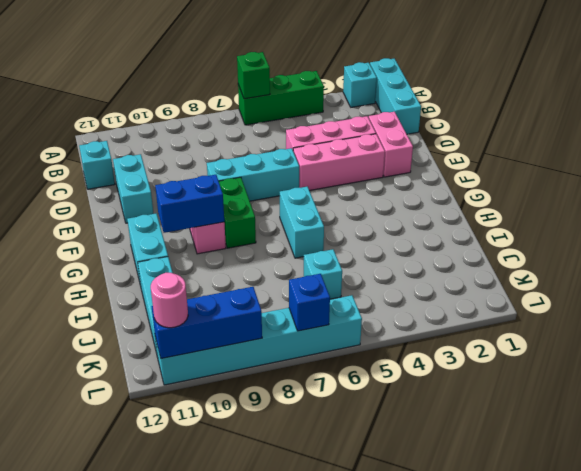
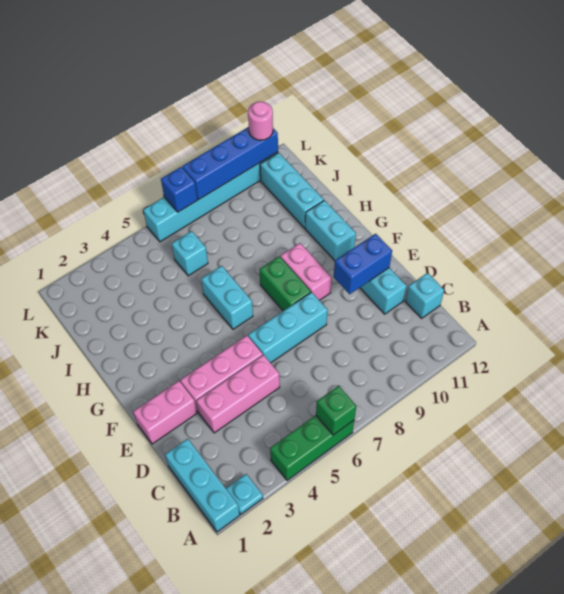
cyan 1x1 brick [343,62,377,107] -> cyan 1x1 plate [226,474,263,514]
pink 1x2 brick [369,112,413,177] -> pink 1x2 brick turned to [133,381,197,444]
blue 1x2 brick [155,175,224,233] -> blue 1x2 brick moved to [334,234,392,294]
blue 1x3 brick [151,287,262,359] -> blue 1x4 brick [182,127,278,200]

